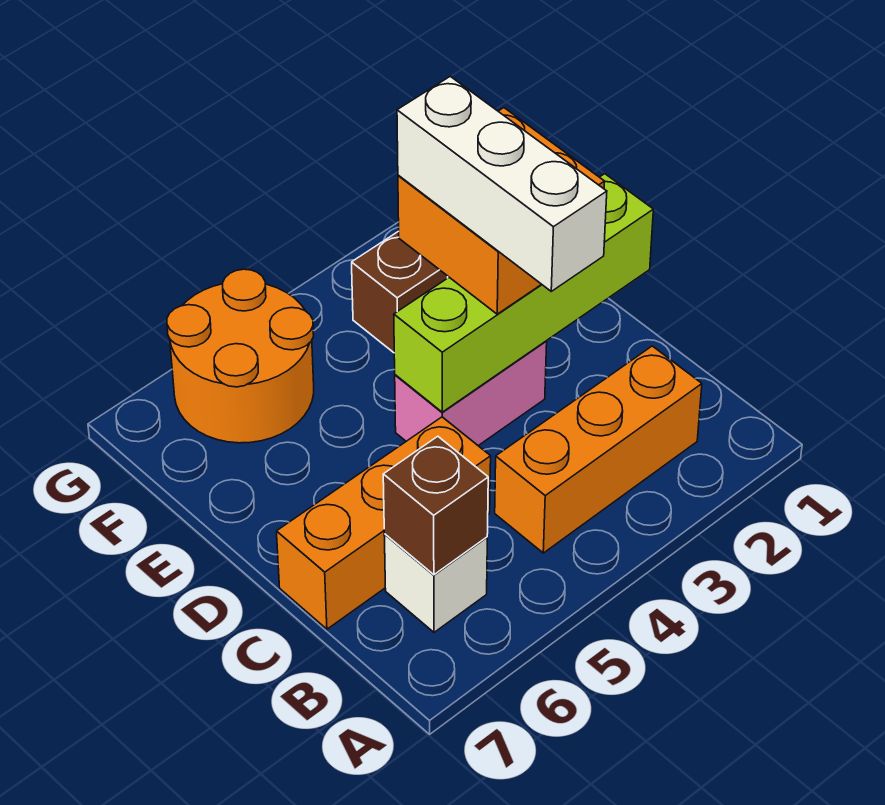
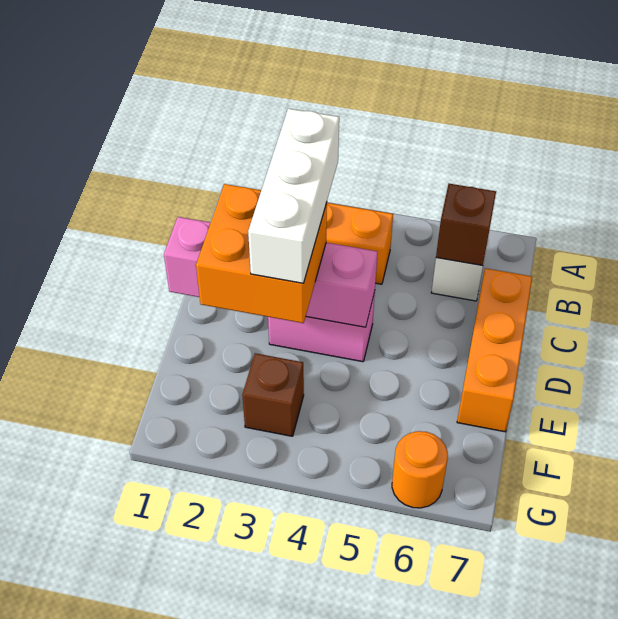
orange 1x3 brick [276,417,491,629] -> orange 1x3 brick turned to [457,268,532,432]
lime 1x4 brick [394,174,653,412] -> pink 1x4 brick [164,217,378,327]
orange 2x2 round brick [167,269,314,443] -> orange 1x1 round brick [392,431,448,508]

